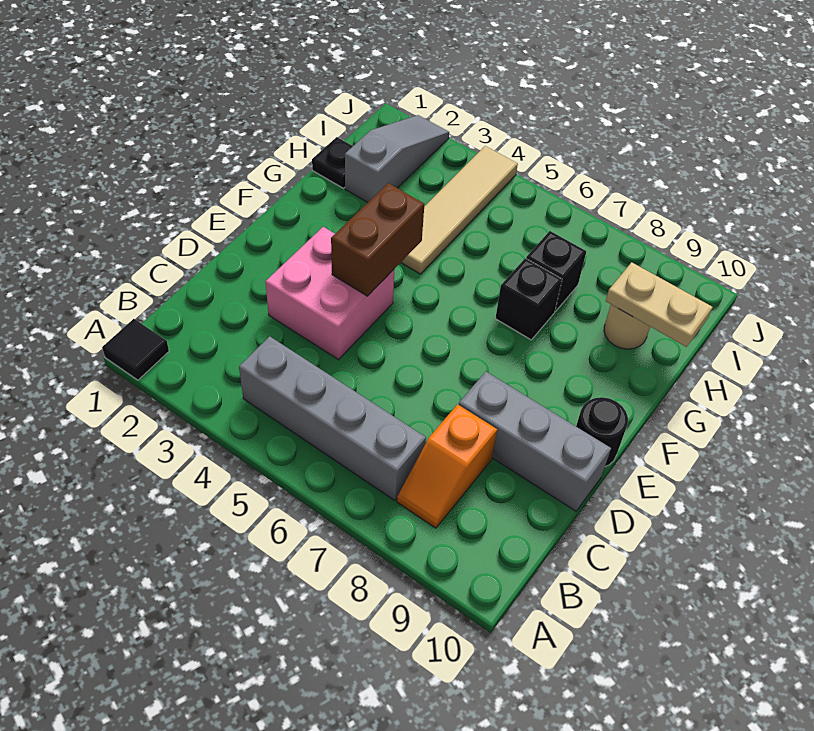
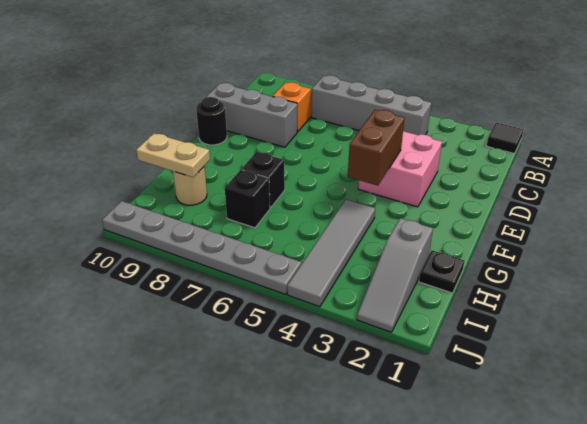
tan 1x4 tile [401,146,518,274] -> grey 1x4 tile [287,199,375,307]
none -> grey 1x6 plate [102,201,301,295]

